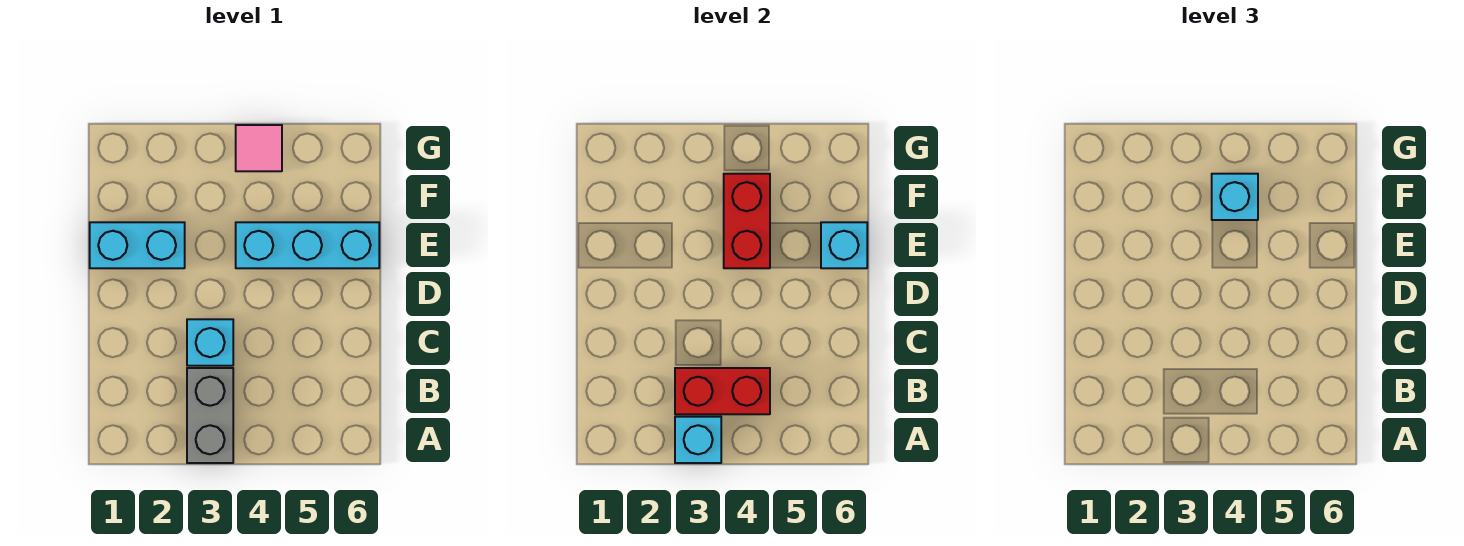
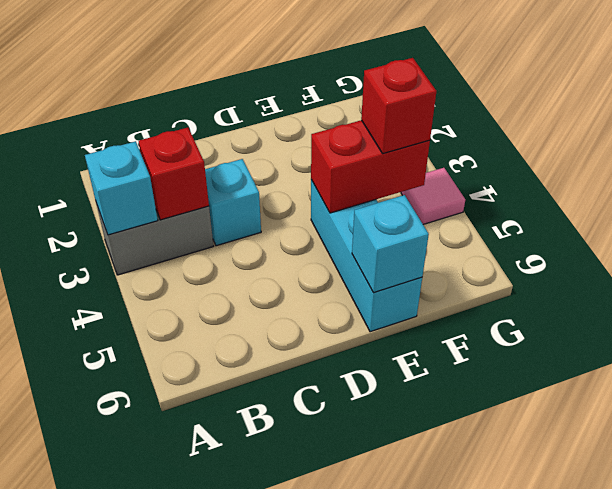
red 1x2 brick [675,368,770,414] -> red 1x1 brick [139,128,209,220]
cyan 1x2 brick [90,222,185,268] -> none
cyan 1x1 brick [1212,174,1258,220] -> red 1x1 brick [361,58,436,154]

